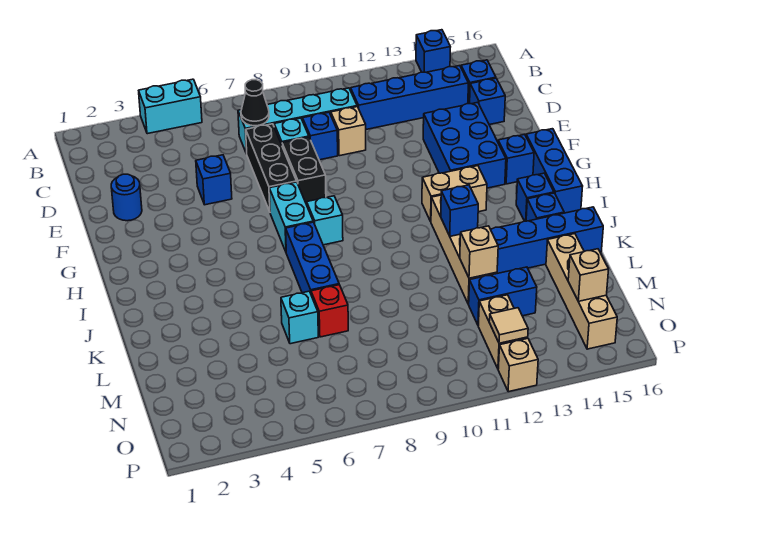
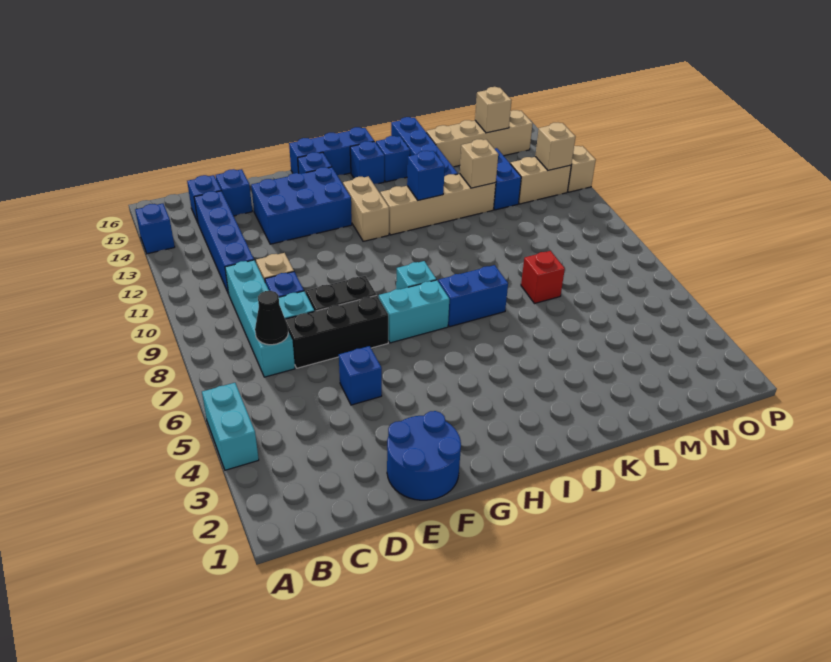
blue 1x1 round brick [111,174,142,221] -> blue 2x2 round brick [387,411,461,500]
blue 1x3 brick [286,222,339,293] -> blue 1x2 brick [438,265,508,327]
cyan 1x1 brick [281,291,318,344] -> none
tan 1x1 tile [489,308,528,343] -> tan 1x1 brick [535,123,575,170]

